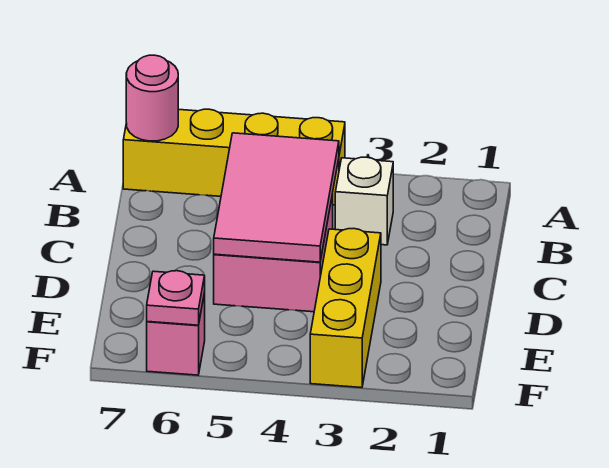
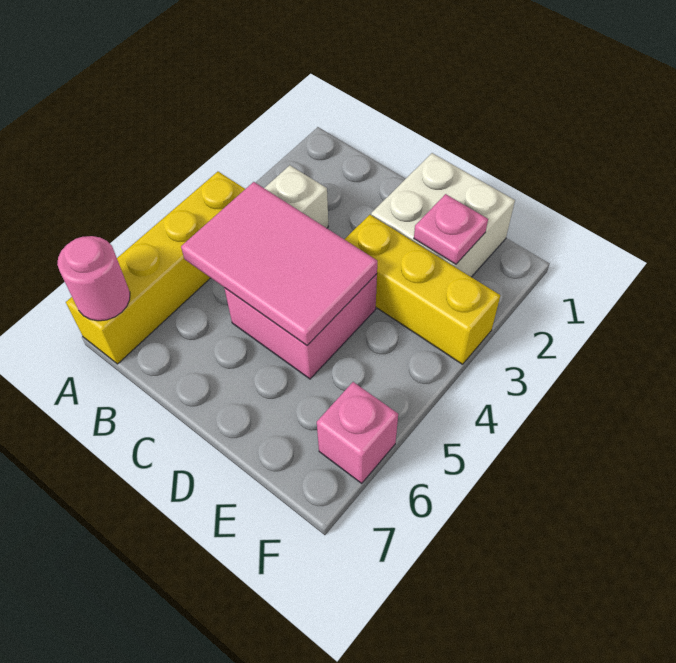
none -> white 2x2 brick [371,153,515,277]
pink 1x1 plate [147,271,205,325] -> pink 1x1 plate moved to [414,194,488,264]

